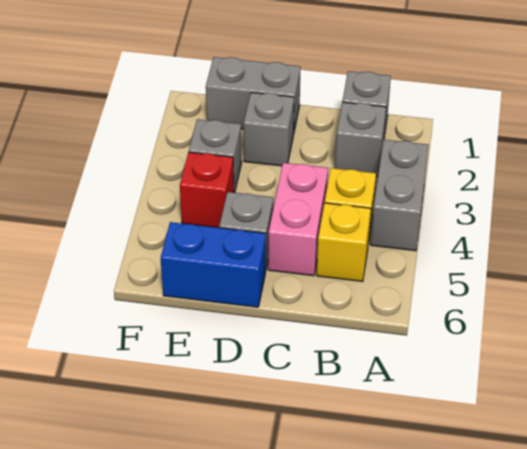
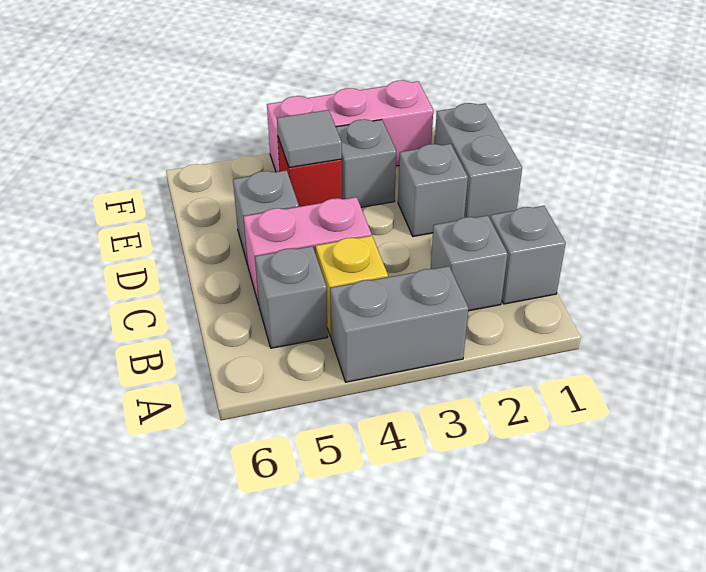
yellow 1x1 brick [317,203,371,282] -> grey 1x1 brick [255,246,328,348]
blue 1x2 brick [161,222,266,307] -> none
none -> grey 1x1 tile [277,110,342,168]
none -> pink 1x3 brick [267,80,433,172]

